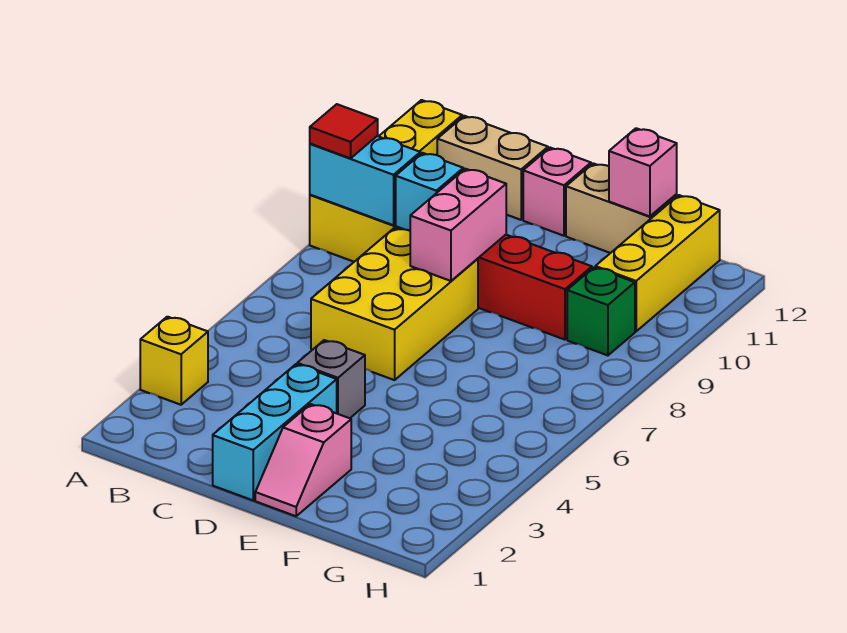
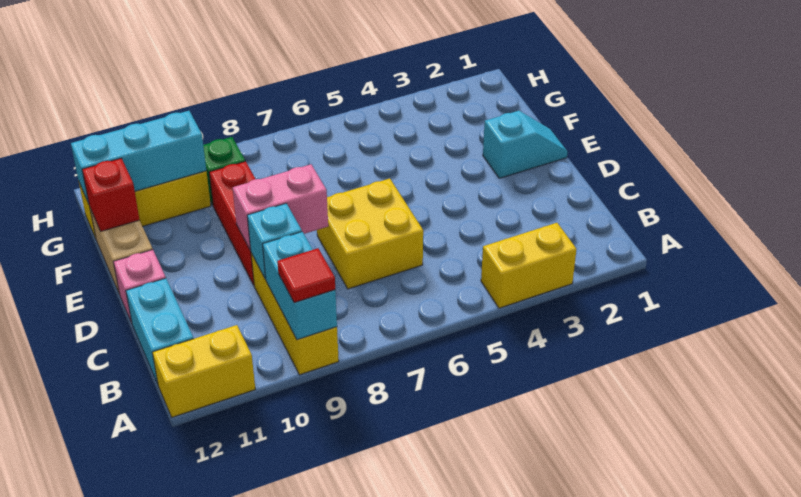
yellow 1x1 brick [140,317,208,405] -> yellow 1x2 brick [481,223,576,308]
tan 1x2 brick [437,116,548,220] -> cyan 1x2 brick [126,278,193,384]
yellow 2x3 brick [311,228,478,380] -> yellow 2x2 brick [317,179,423,289]
cyan 1x3 brick [213,364,337,500] -> cyan 1x3 brick moved to [71,111,206,203]
grey 1x1 brick [297,340,365,418] -> none
pink 1x2 slope [255,404,351,516] -> cyan 1x2 slope [483,111,568,178]
pink 1x1 brick [609,128,677,216] -> red 1x1 brick [82,158,140,231]

